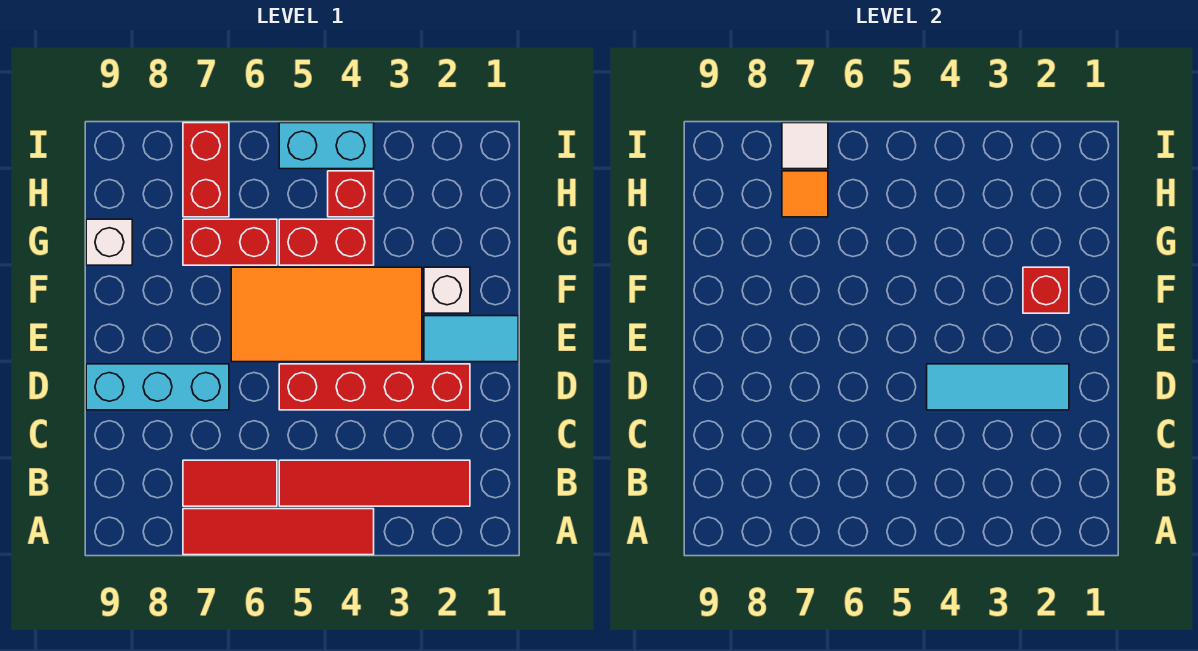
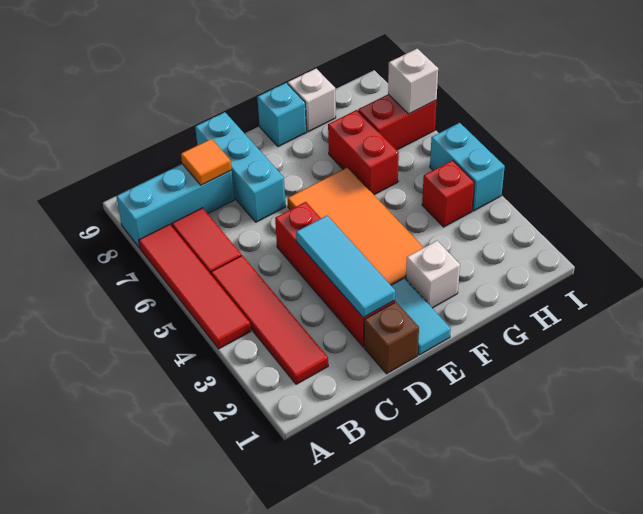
none -> cyan 1x3 brick [116,164,234,248]
none -> brown 1x1 brick [364,302,419,374]
red 1x1 brick [1023,267,1069,313] -> none
none -> cyan 1x1 brick [257,83,306,147]
red 1x2 brick [279,219,374,265] -> none
orange 1x1 tile [782,171,828,217] -> orange 1x1 tile moved to [181,139,231,185]
white 1x1 tile [782,123,828,169] -> white 1x1 brick [388,49,438,114]

